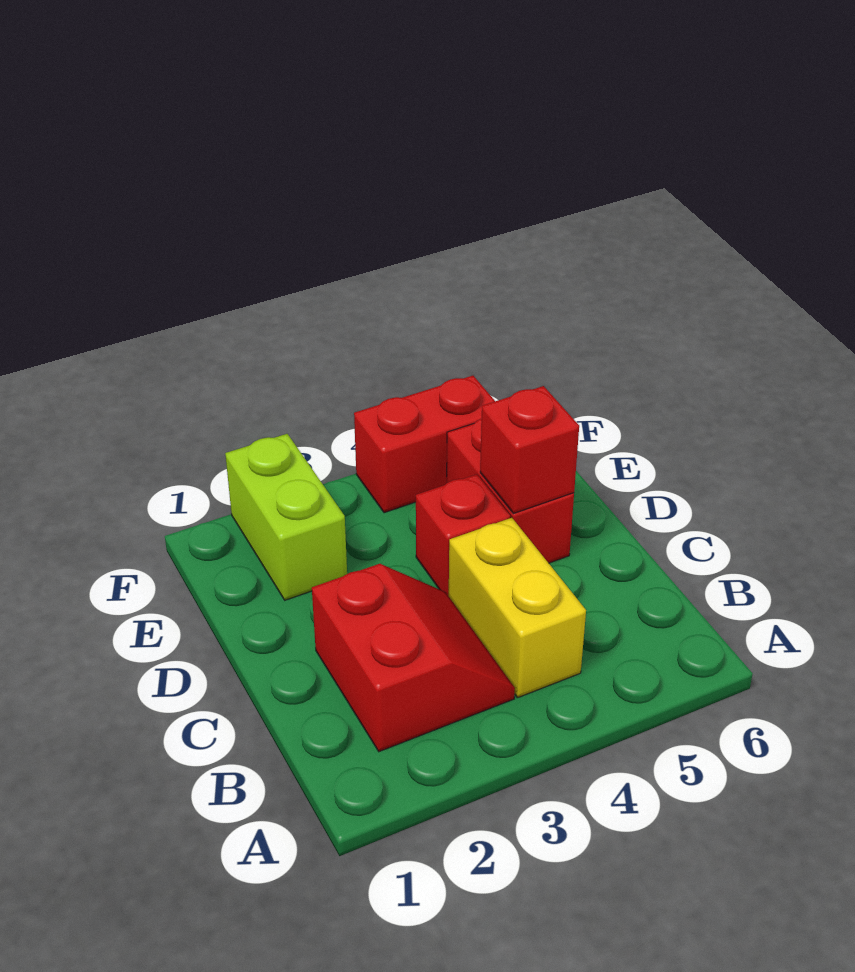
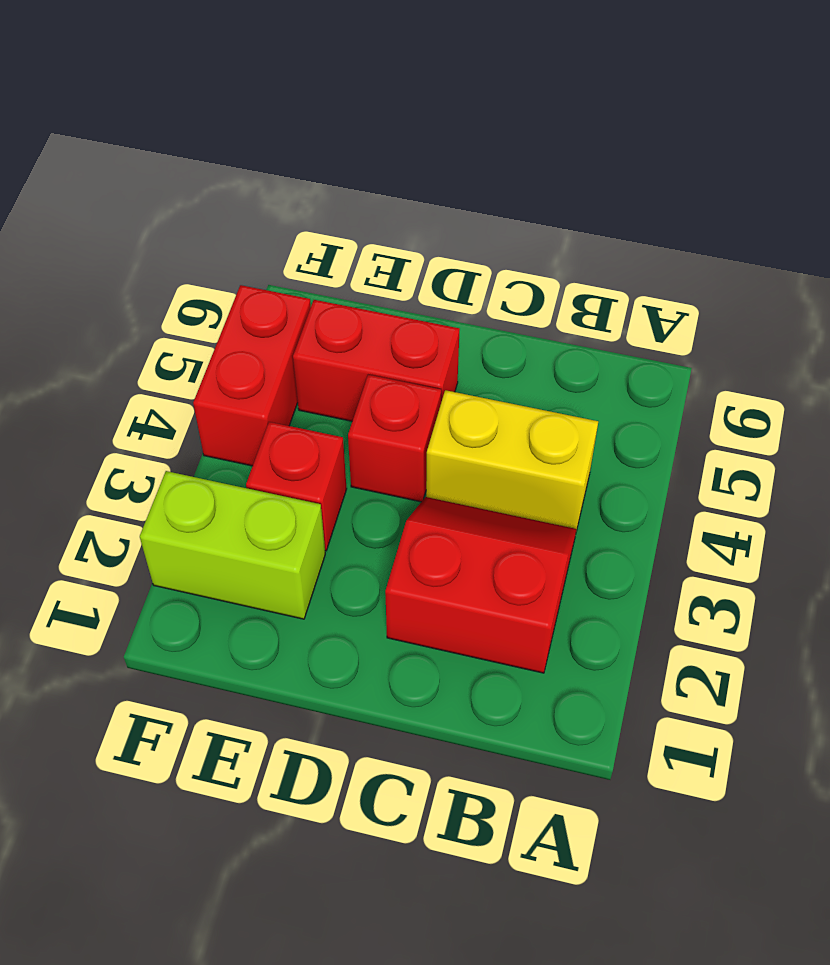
red 1x1 brick [480,386,579,514] -> red 1x1 brick moved to [246,422,347,551]

